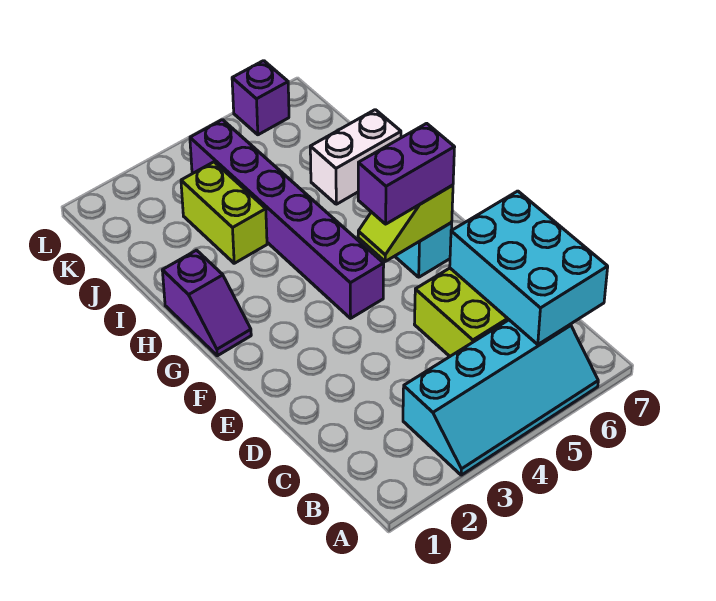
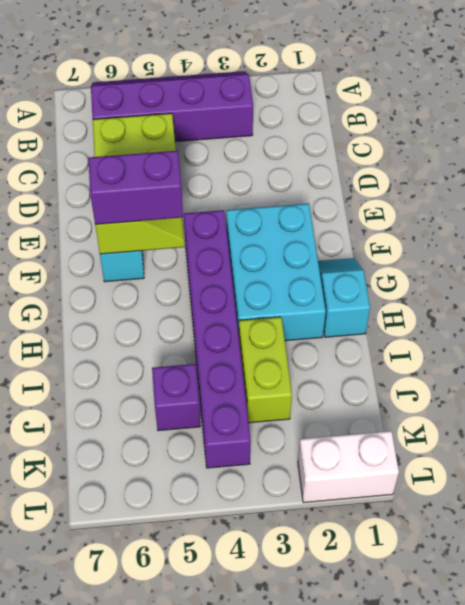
cyan 2x4 slope [403,320,598,475] -> purple 2x4 slope [91,71,253,142]
cyan 2x3 brick [450,191,608,345] -> cyan 2x3 brick moved to [226,204,326,341]
purple 1x2 slope [162,250,251,356] -> cyan 1x2 slope [318,258,370,337]
white 1x2 brick [310,110,401,204] -> white 1x2 brick moved to [298,431,399,503]
purple 1x1 brick [232,61,289,135] -> purple 1x1 brick moved to [152,364,200,431]

